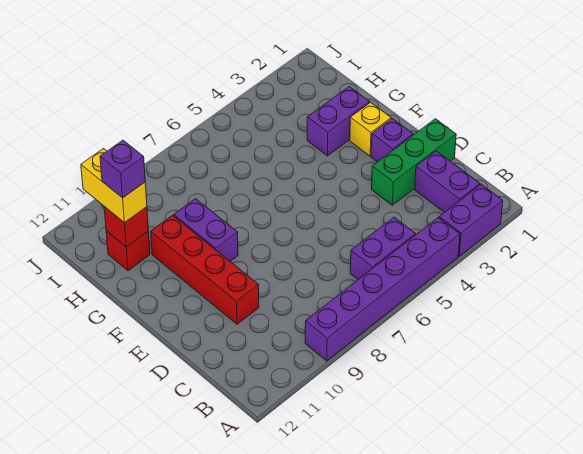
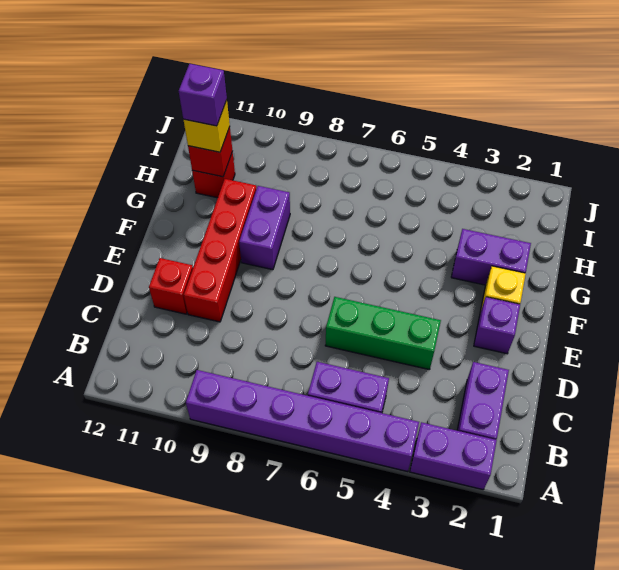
green 1x3 brick [372,119,456,205] -> green 1x3 brick moved to [325,297,441,370]
none -> red 1x1 brick [149,258,193,314]
yellow 1x2 brick [81,149,147,223] -> yellow 1x1 brick [183,100,230,152]

